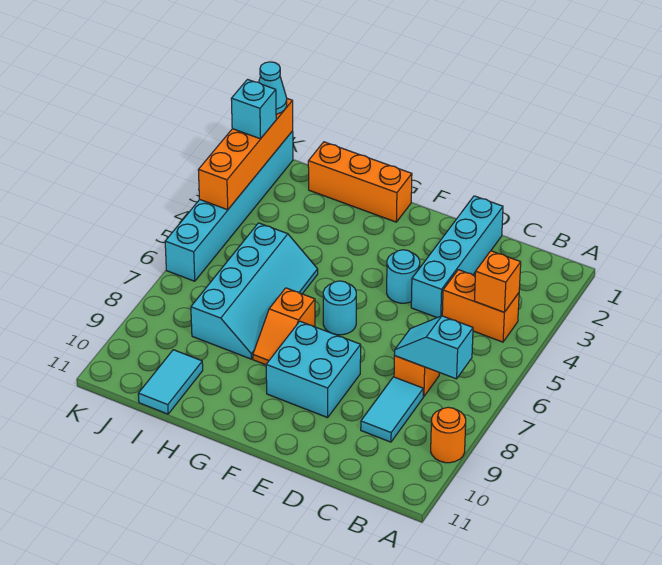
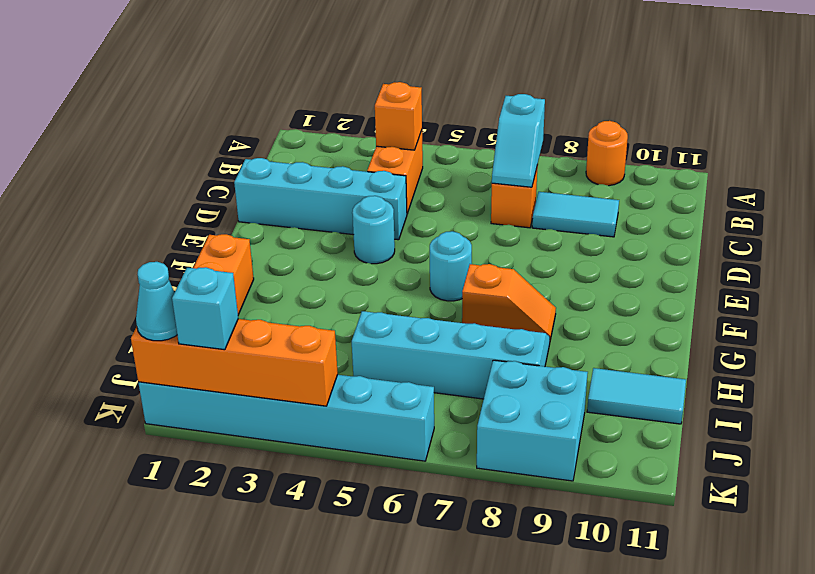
cyan 2x2 brick [266,321,361,418] -> cyan 2x2 brick moved to [477,360,588,481]

